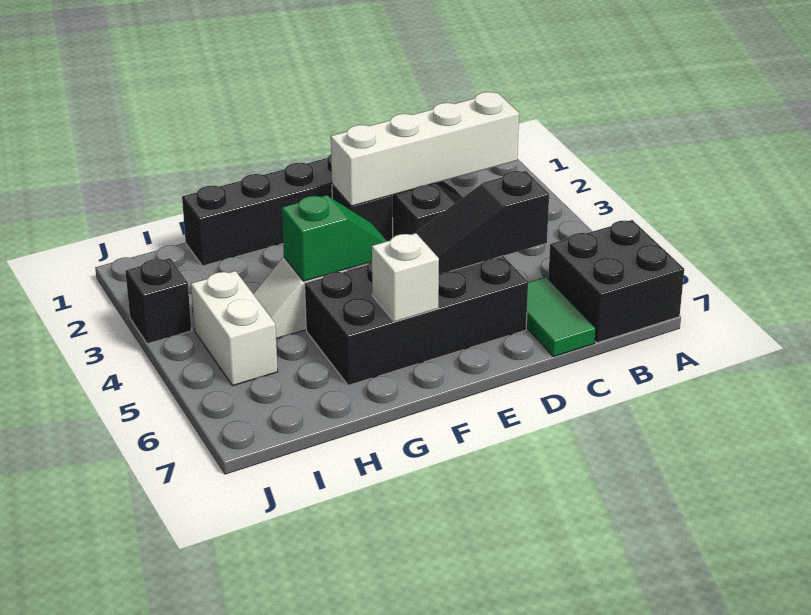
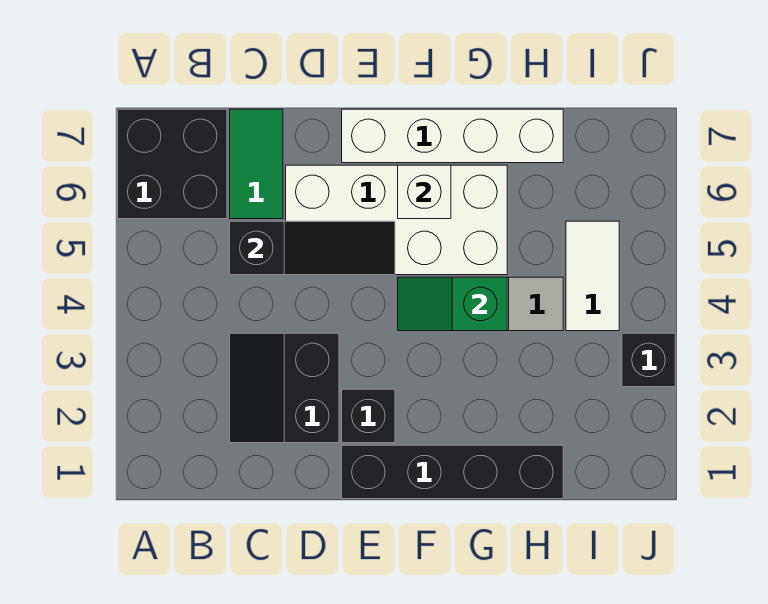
white 1x4 brick [331,92,519,206] -> white 1x4 brick moved to [342,109,563,163]
black 2x4 brick [305,256,528,385] -> white 2x4 brick [286,165,507,275]
white 1x2 brick [191,271,278,386] -> white 1x2 tile [566,221,619,331]

